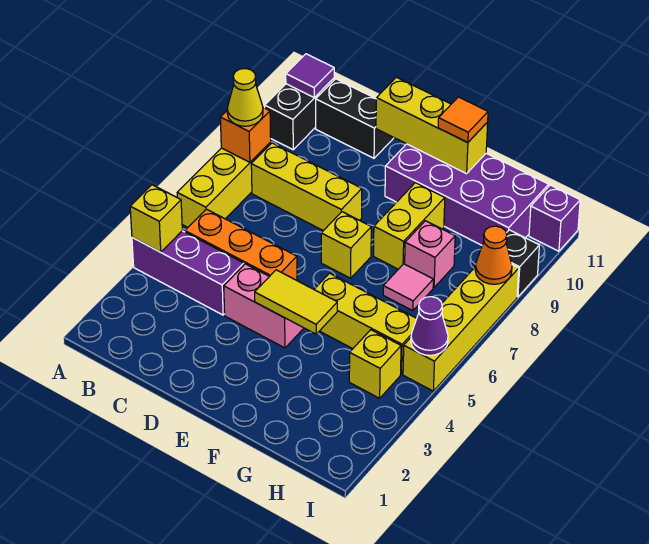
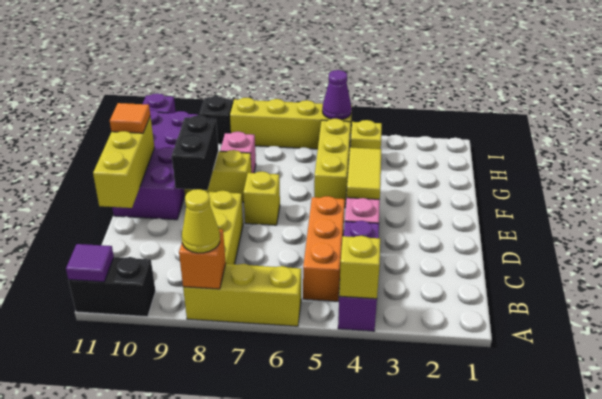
black 1x2 brick [316,79,394,158] -> black 1x2 brick moved to [172,116,218,190]
pink 1x1 tile [383,264,433,311] -> none
orange 1x1 cone [475,226,512,284] -> none

